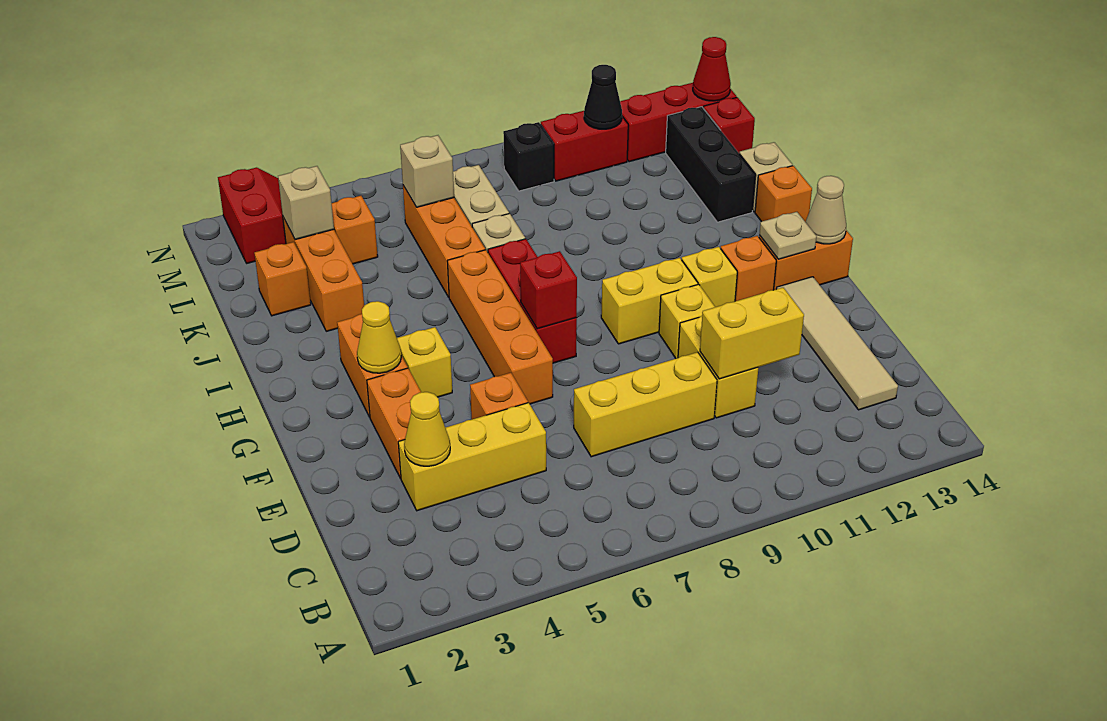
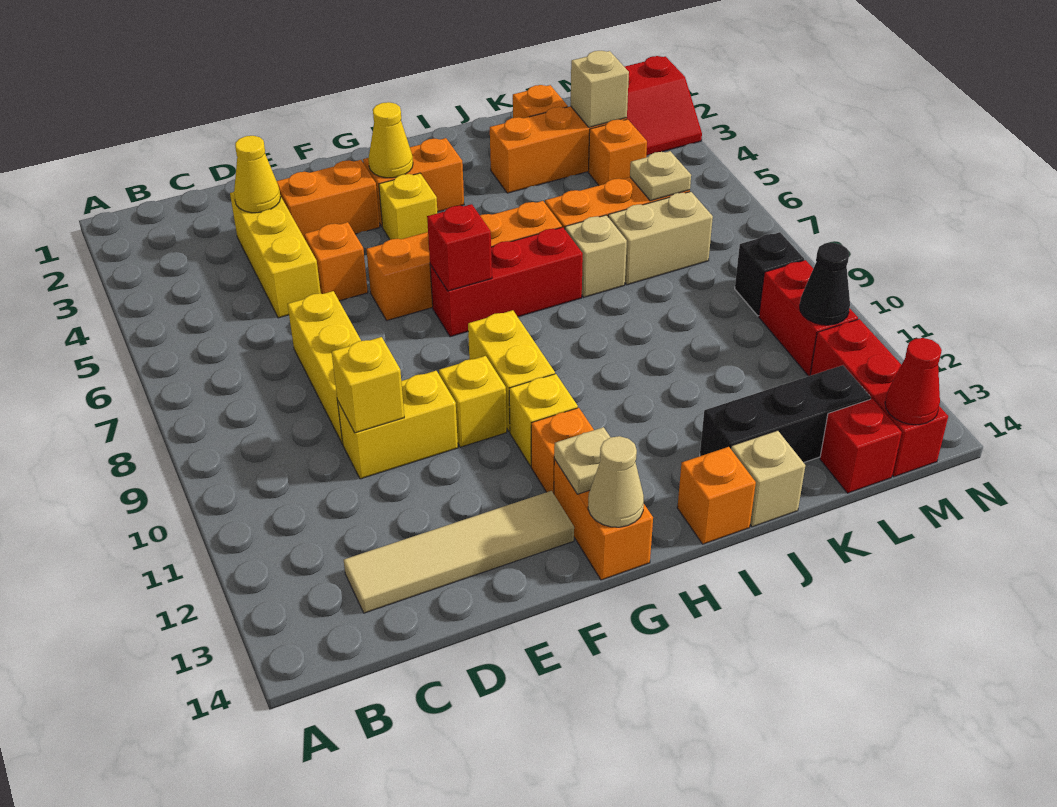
yellow 1x2 brick [700,288,804,379] -> yellow 1x1 brick [332,337,404,433]
tan 1x1 brick [400,135,454,207] -> tan 1x1 plate [630,151,691,201]

